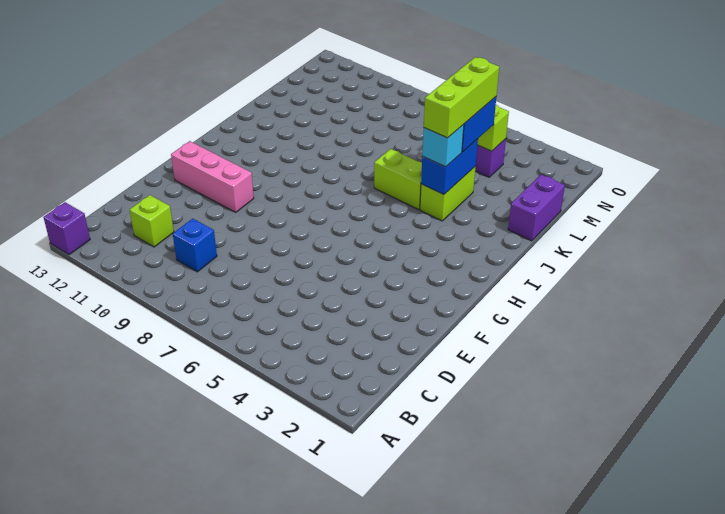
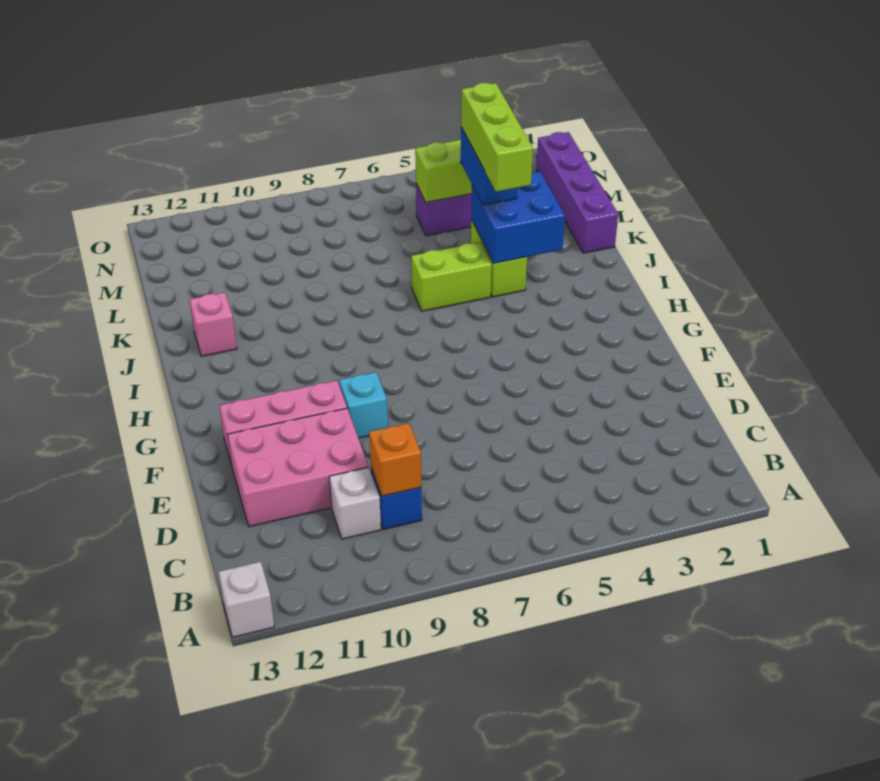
purple 1x1 brick [43,202,90,255] -> white 1x1 brick [219,562,274,637]
none -> orange 1x1 brick [369,423,421,496]
none -> white 1x1 brick [329,467,381,539]
lime 1x1 brick [130,195,174,247] -> none
none -> pink 2x3 brick [227,408,368,527]
blue 1x2 brick [421,139,478,195] -> blue 2x2 brick [471,172,565,263]
cyan 1x1 brick [422,124,464,167] -> cyan 1x1 brick moved to [339,372,388,438]
none -> pink 1x1 brick [189,292,237,356]
purple 1x2 brick [508,175,565,241] -> purple 1x4 brick [536,132,618,253]

